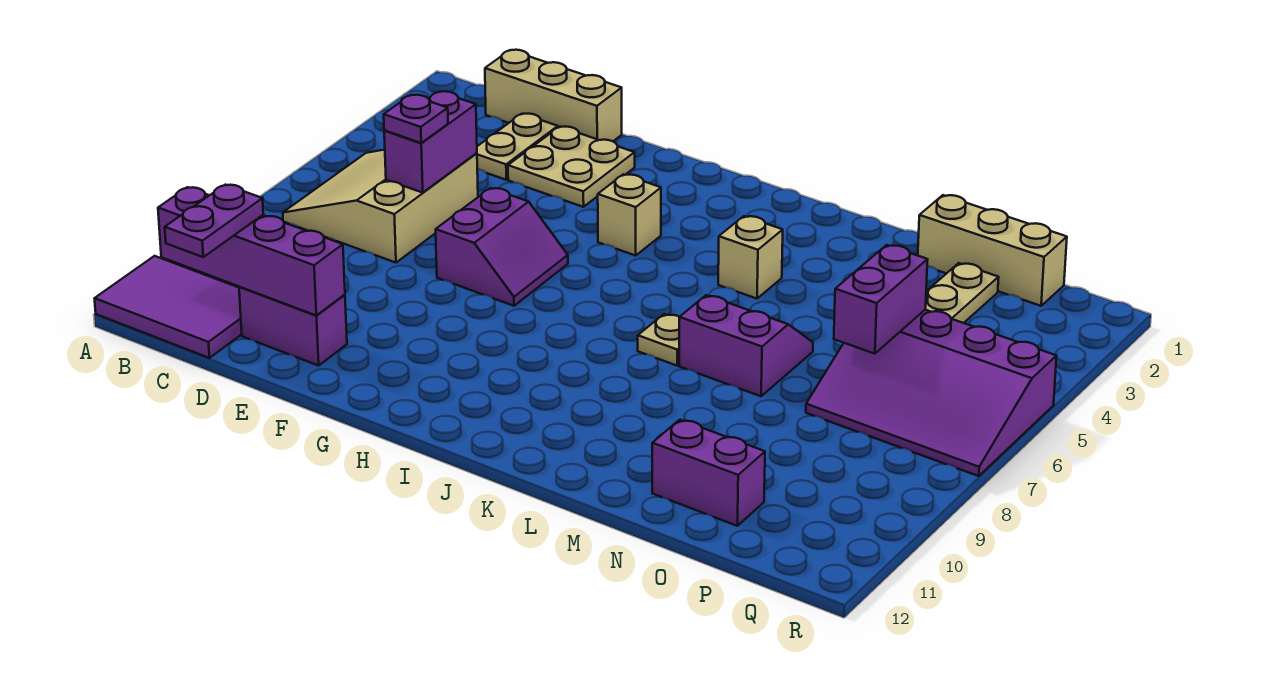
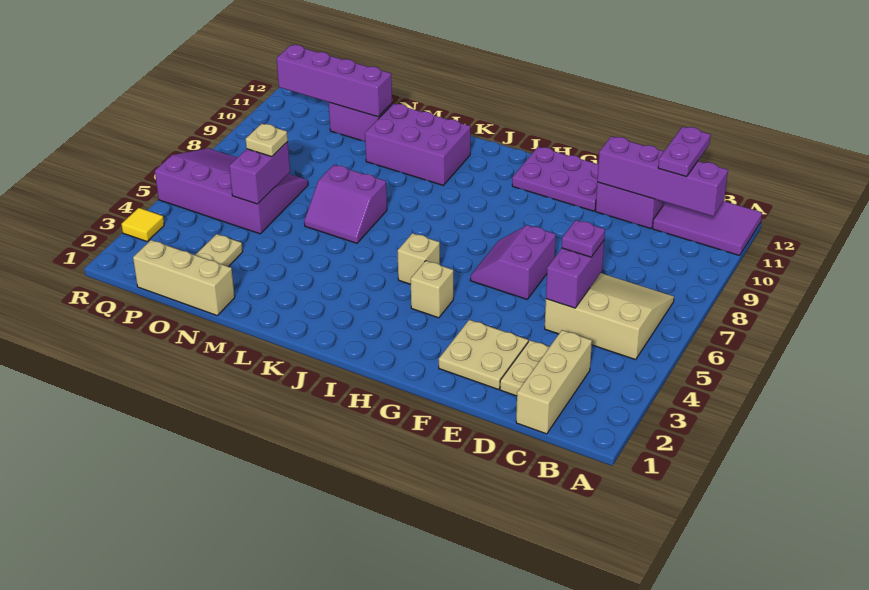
tan 3x3 slope [283,150,478,263] -> tan 3x3 slope turned to [545,273,674,360]
tan 1x3 brick [485,50,622,141] -> tan 1x3 brick turned to [516,330,592,434]
none -> purple 2x3 plate [512,147,598,211]
tan 1x1 brick [718,216,783,299] -> tan 1x1 brick moved to [397,233,440,284]
tan 1x1 plate [638,314,680,366] -> tan 1x1 plate moved to [246,124,288,157]
none -> purple 2x3 brick [365,104,470,185]
none -> purple 1x4 brick [277,45,392,117]
none -> yellow 1x1 tile [121,208,164,241]

